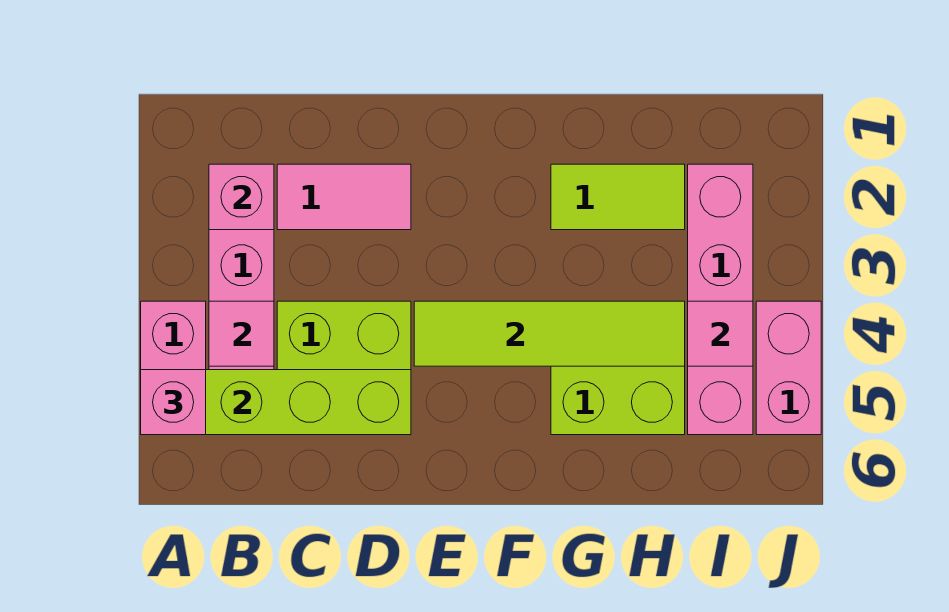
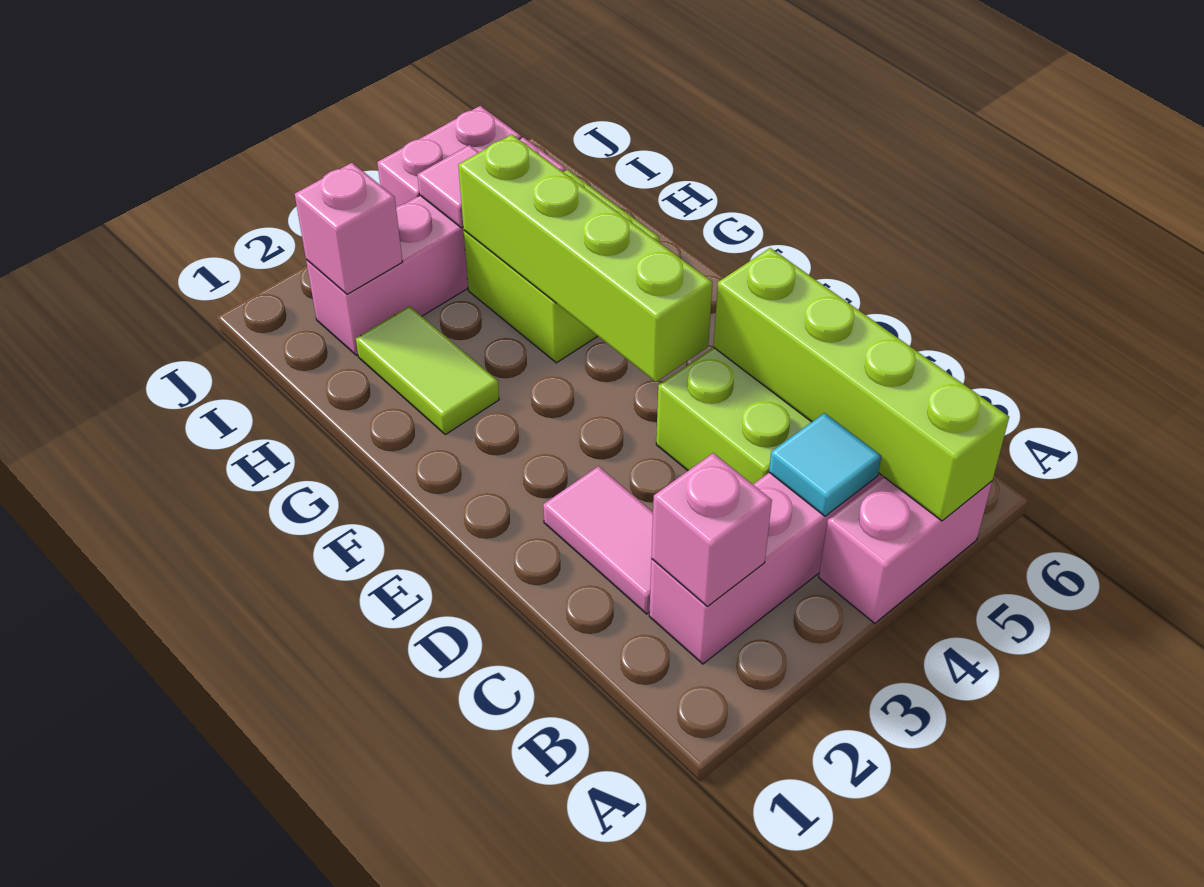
pink 1x1 brick [141,370,206,435] -> pink 1x1 brick moved to [295,163,402,294]
pink 1x1 tile [209,301,274,366] -> cyan 1x1 tile [769,413,881,516]
lime 1x4 tile [414,301,685,366] -> lime 1x4 brick [458,134,713,382]

